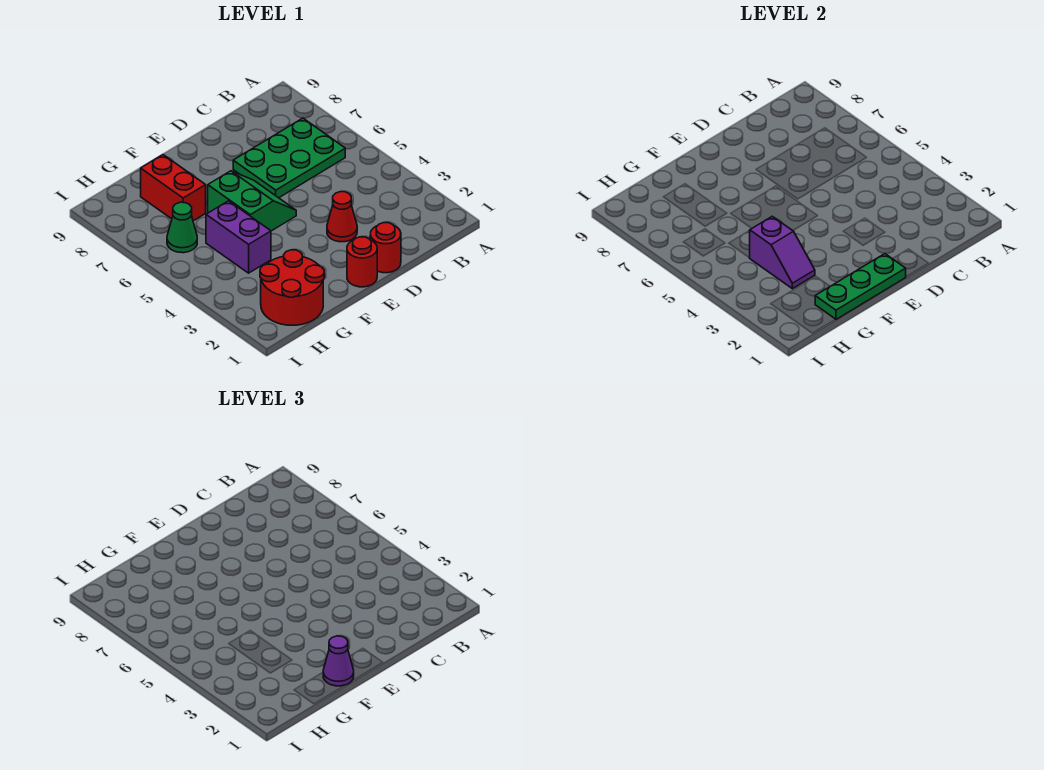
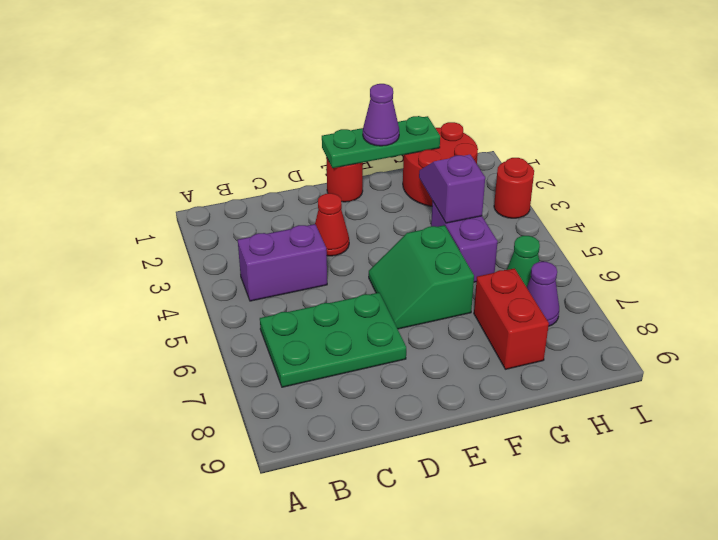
none -> purple 1x2 brick [238,224,327,301]
red 1x1 round brick [370,223,401,273] -> red 1x1 round brick moved to [494,158,534,218]
none -> purple 1x1 cone [527,262,559,326]

